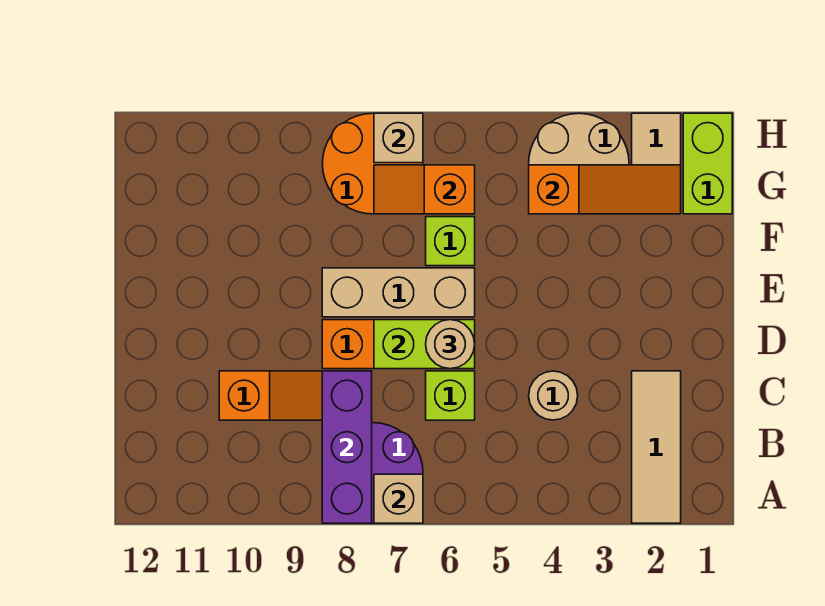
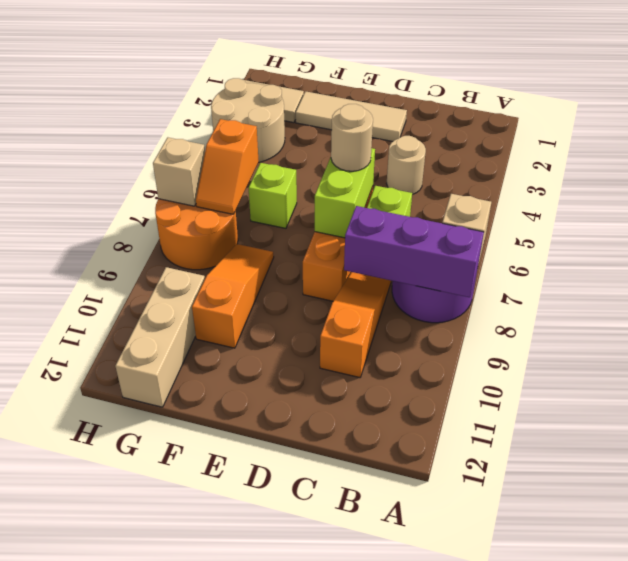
tan 1x3 tile [632,371,681,523] -> tan 1x3 tile moved to [296,91,407,141]
tan 1x3 brick [322,268,475,317] -> tan 1x3 brick moved to [115,267,205,407]
lime 1x2 brick [683,113,732,214] -> none
orange 1x3 slope [529,165,681,214] -> orange 1x3 slope moved to [192,244,274,348]

